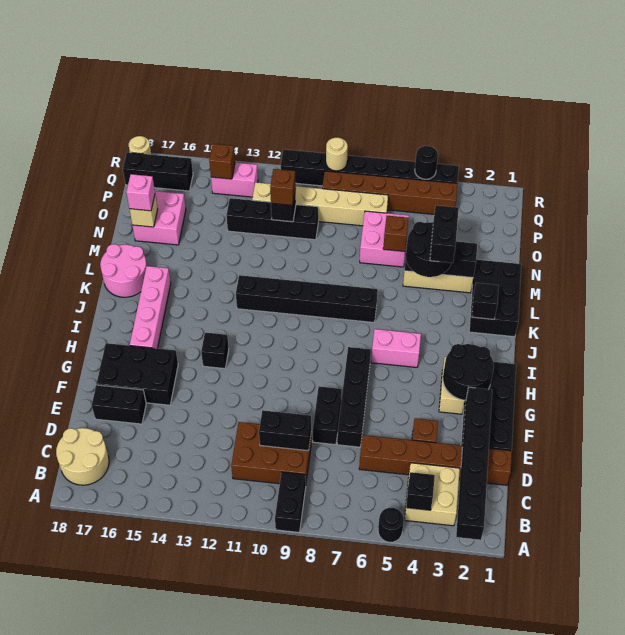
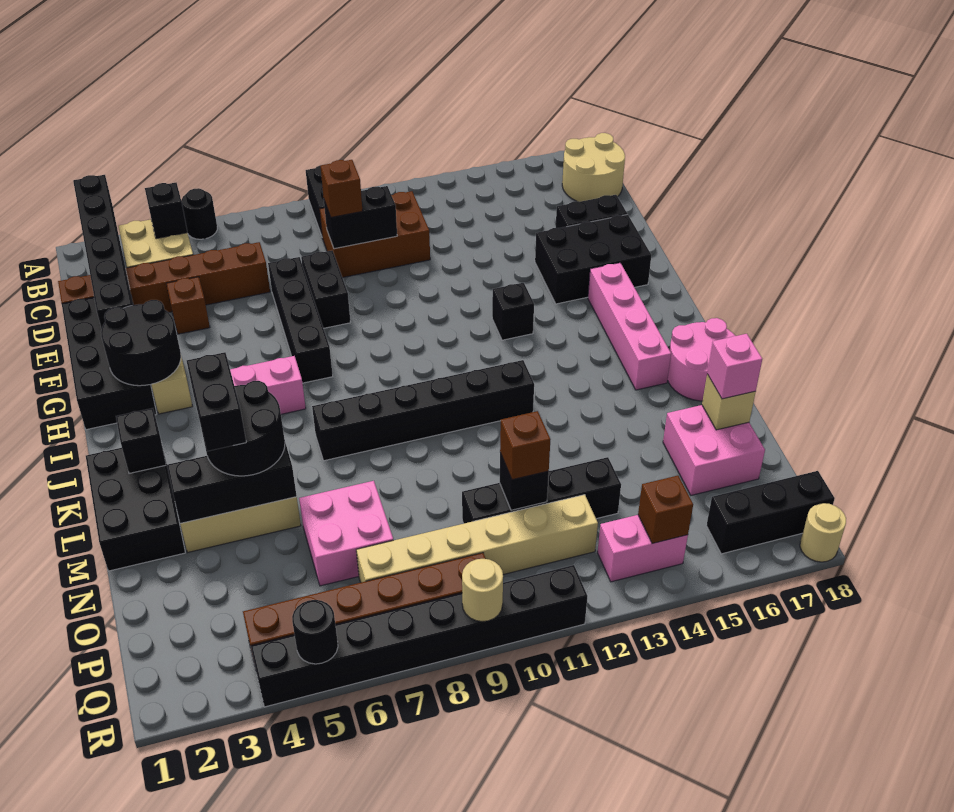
brown 1x1 brick [383,216,409,252] -> brown 1x1 brick moved to [320,160,362,217]

